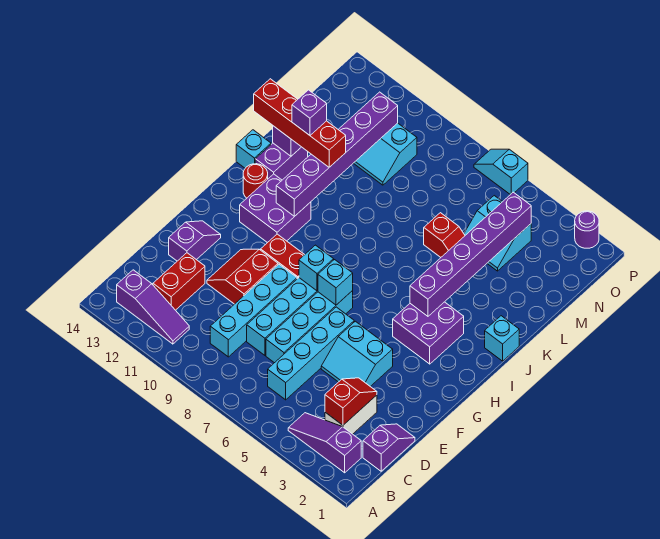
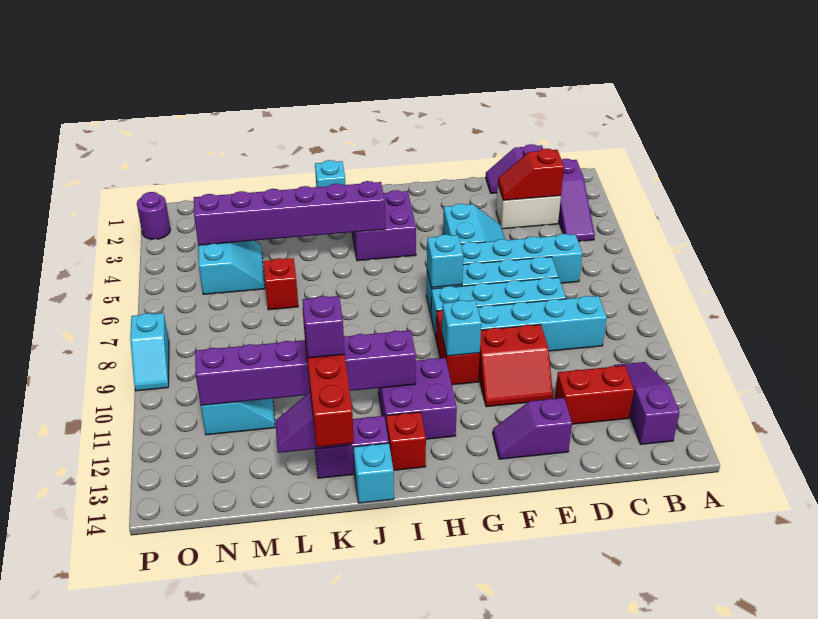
cyan 1x1 brick [299,245,334,291] -> cyan 1x1 brick moved to [442,300,481,356]
red 1x1 round brick [243,164,268,198] -> red 1x1 brick [386,412,426,470]
cyan 1x2 slope [474,149,528,195] -> cyan 1x2 slope moved to [130,313,169,391]

